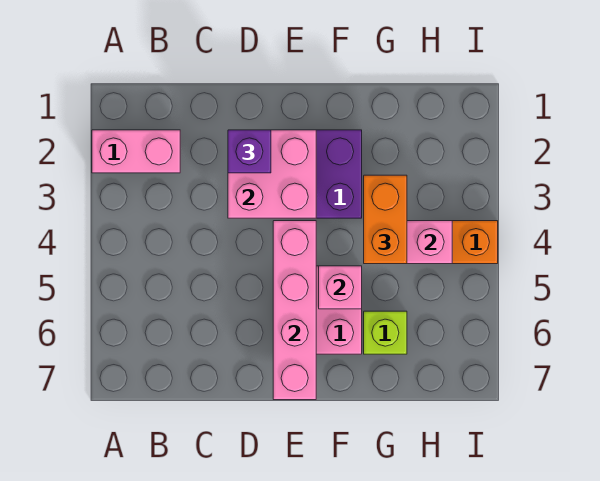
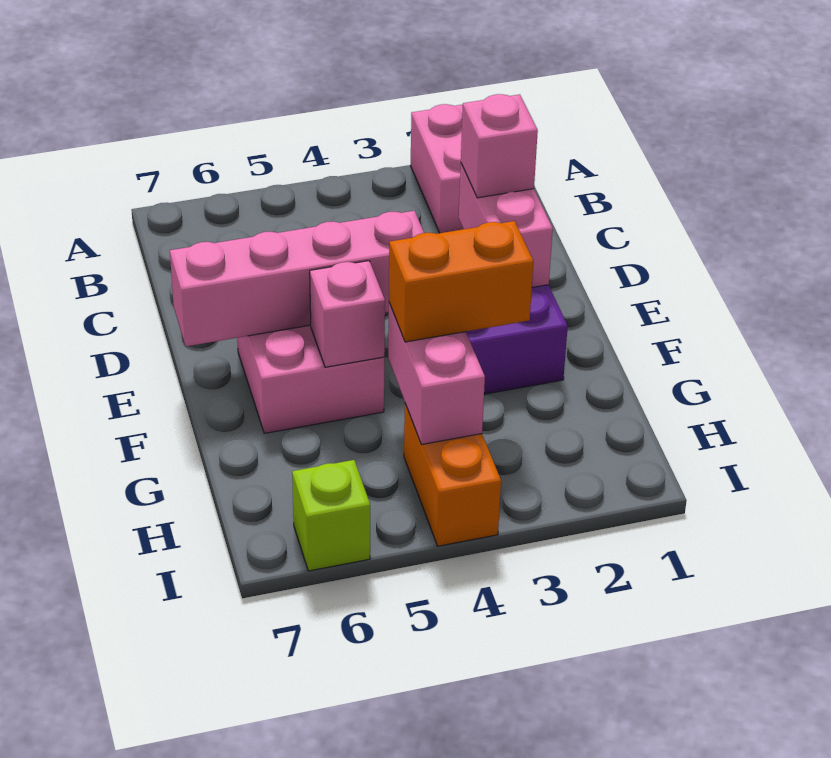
pink 2x2 brick [228,130,316,218] -> pink 1x2 brick [459,164,553,287]
purple 1x1 brick [228,130,271,173] -> pink 1x1 brick [461,94,538,198]
lime 1x1 brick [364,311,407,354] -> lime 1x1 brick moved to [292,460,370,571]

